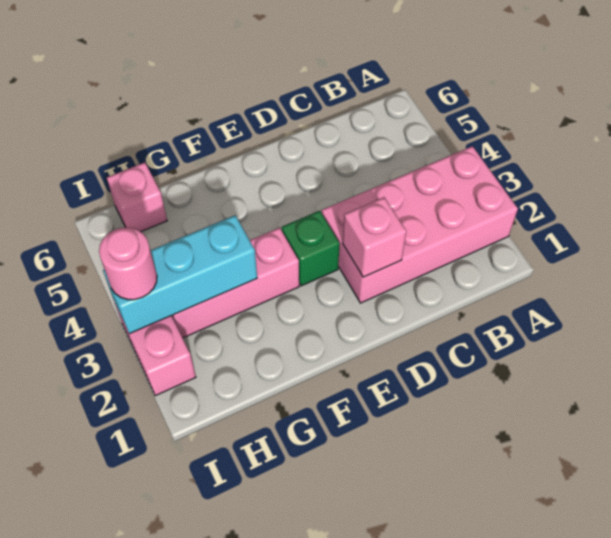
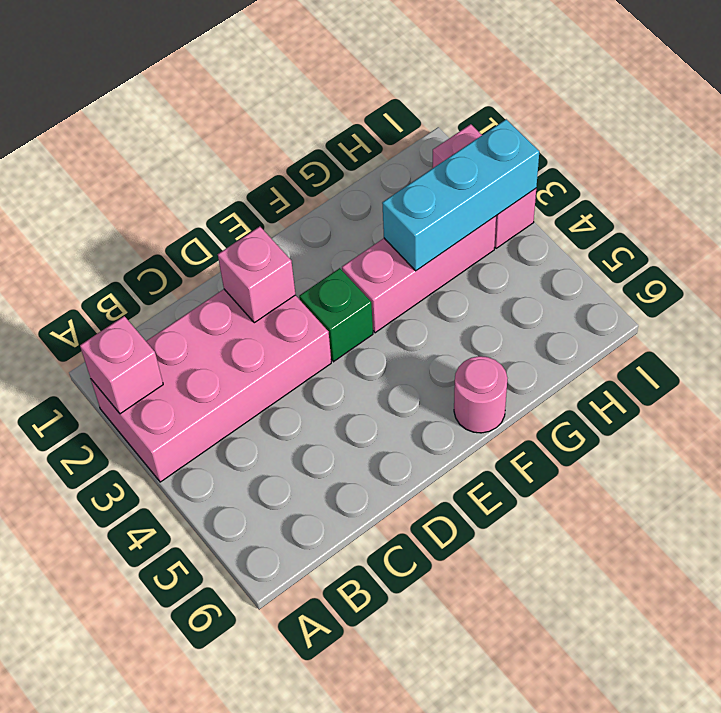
pink 1x1 brick [107,162,167,232] -> pink 1x1 brick moved to [80,316,163,414]
pink 1x1 round brick [99,228,157,300] -> pink 1x1 round brick moved to [454,356,507,433]

